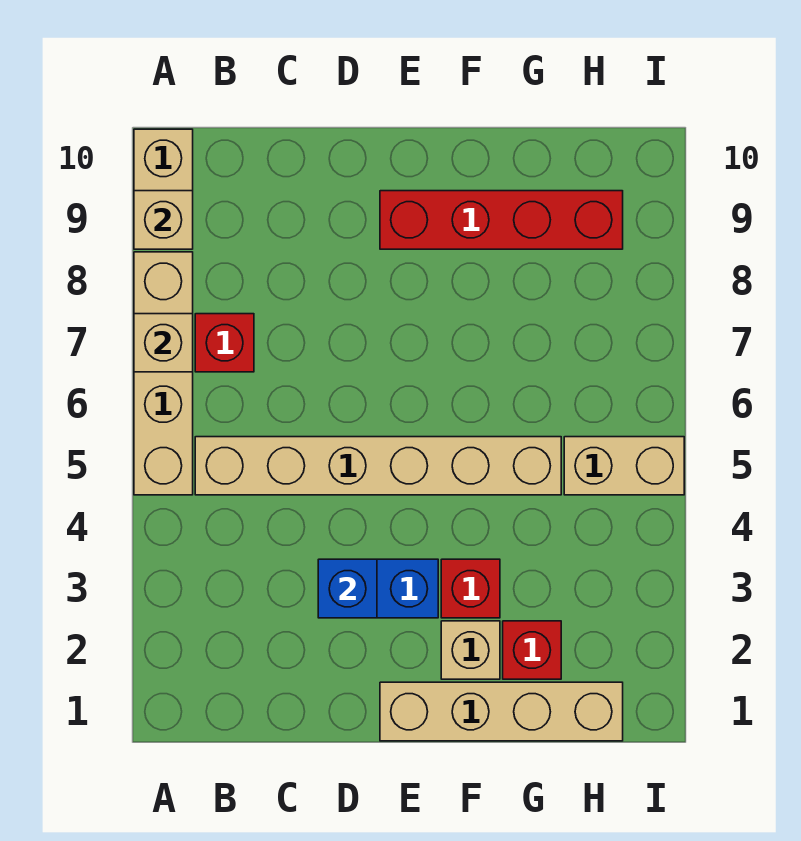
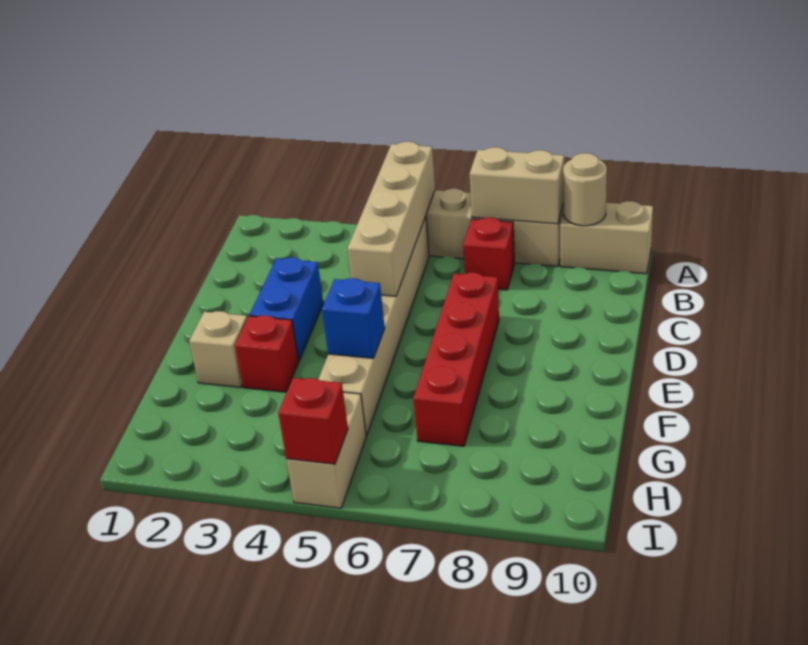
tan 1x1 brick [134,314,193,372] -> tan 1x2 brick [470,147,564,224]
tan 1x1 brick [134,191,193,249] -> tan 1x1 round brick [563,153,607,226]
blue 1x1 brick [318,559,377,618] -> blue 1x1 brick moved to [322,278,385,358]
tan 1x4 brick [380,682,623,741] -> tan 1x4 brick moved to [347,142,435,296]
red 1x4 brick [380,191,623,249] -> red 1x4 brick moved to [414,273,499,446]
red 1x1 brick [503,621,561,679] -> red 1x1 brick moved to [278,378,348,464]

